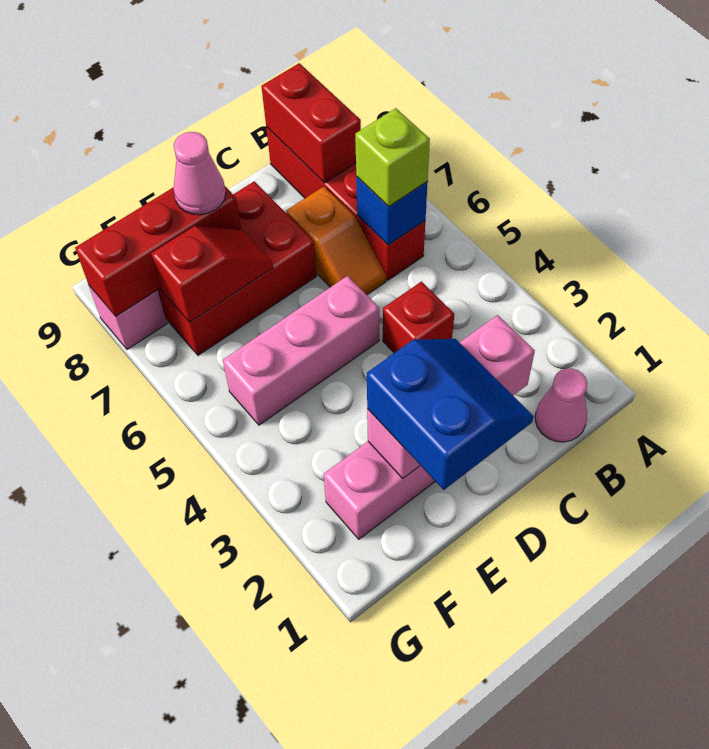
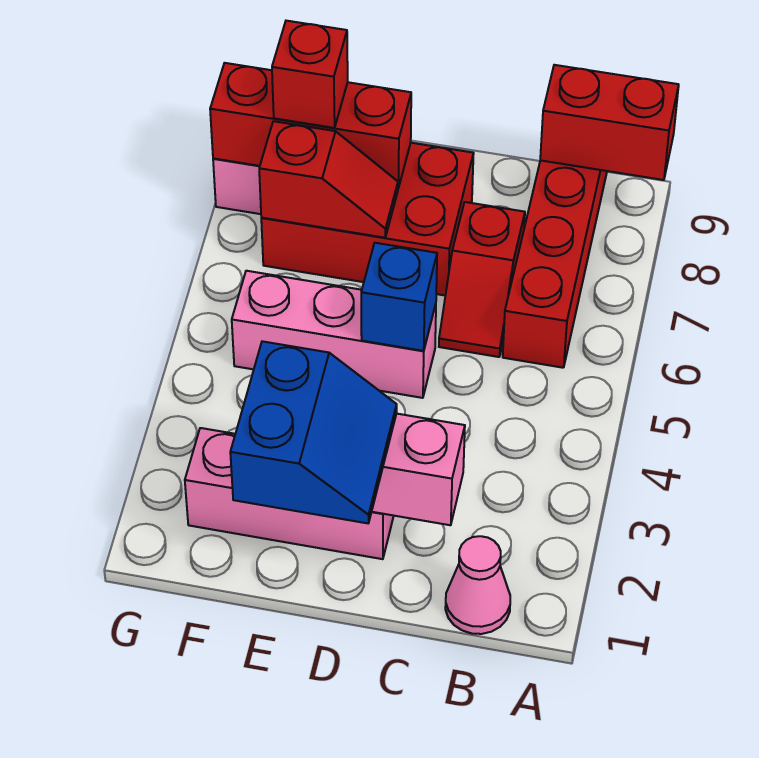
blue 1x1 brick [356,176,428,245] -> blue 1x1 brick moved to [361,243,437,351]
lime 1x1 brick [355,108,430,206] -> none
red 1x2 brick [261,63,361,183] -> red 1x2 brick turned to [540,65,679,180]
red 1x1 brick [383,282,454,353] -> red 1x1 brick moved to [272,21,348,128]
orange 1x2 slope [286,187,386,295] -> red 1x2 slope [439,202,525,357]
pink 1x1 cone [174,132,226,215] -> none

